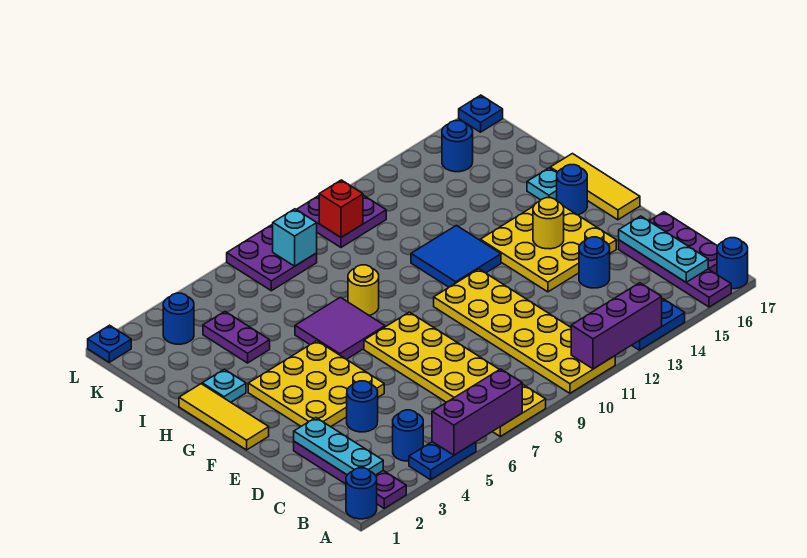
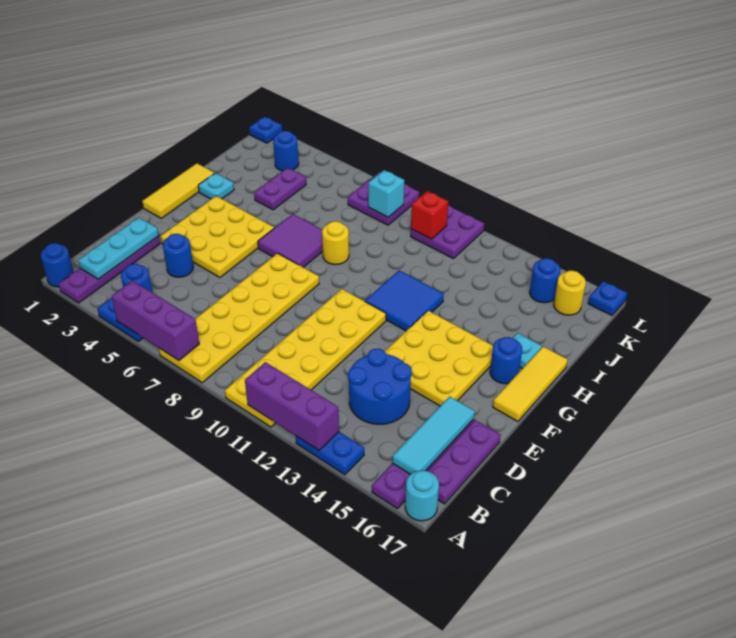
blue 1x1 round brick [717,238,748,289] -> cyan 1x1 round brick [405,470,439,521]
cyan 1x3 plate [619,216,708,282] -> cyan 1x3 tile [393,397,475,474]
blue 1x1 round brick [579,237,610,288] -> blue 2x2 round brick [348,349,412,424]
yellow 1x1 round brick [533,198,564,249] -> yellow 1x1 round brick moved to [554,271,586,315]

